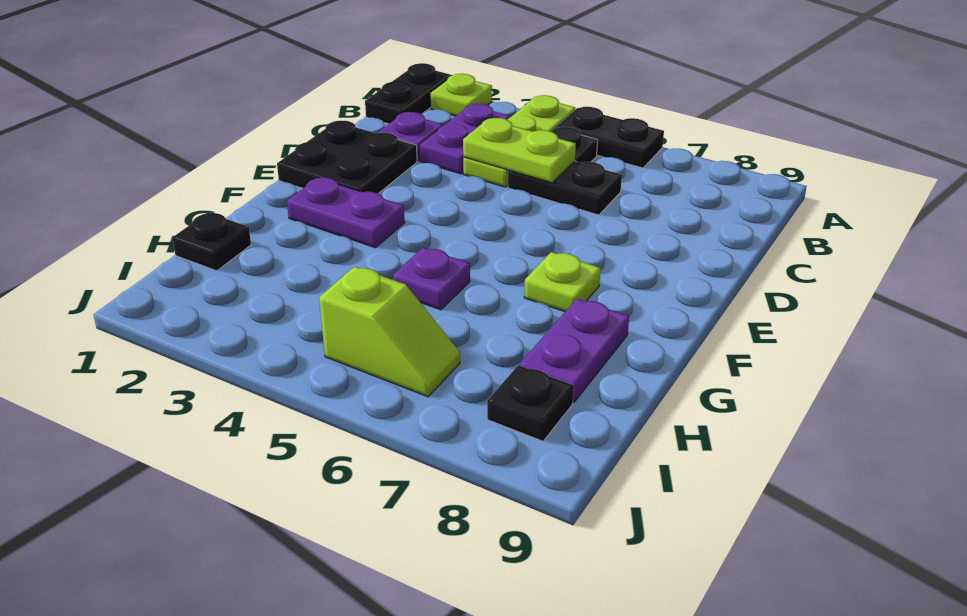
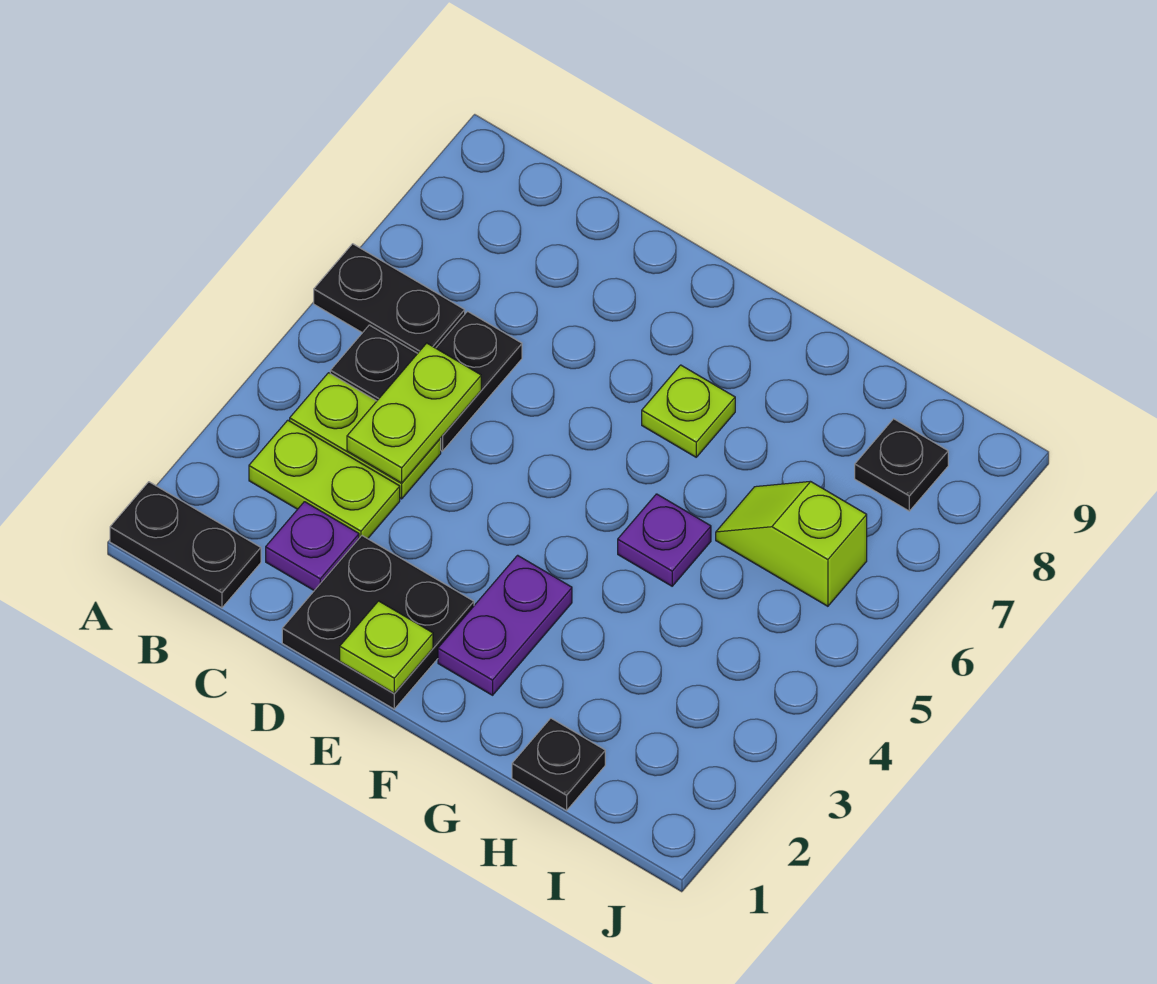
lime 1x1 plate [431,74,492,116] -> lime 1x1 plate moved to [340,601,433,693]
lime 1x3 plate [463,95,575,187] -> lime 1x2 plate [290,373,441,499]
black 1x2 plate [556,107,664,168] -> black 1x2 plate turned to [314,244,465,353]
purple 1x2 plate [420,104,510,174] -> lime 1x2 plate [249,420,400,539]
purple 1x2 plate [520,299,629,403] -> none
lime 1x2 slope [319,267,460,397] -> lime 1x2 slope turned to [716,482,867,606]

